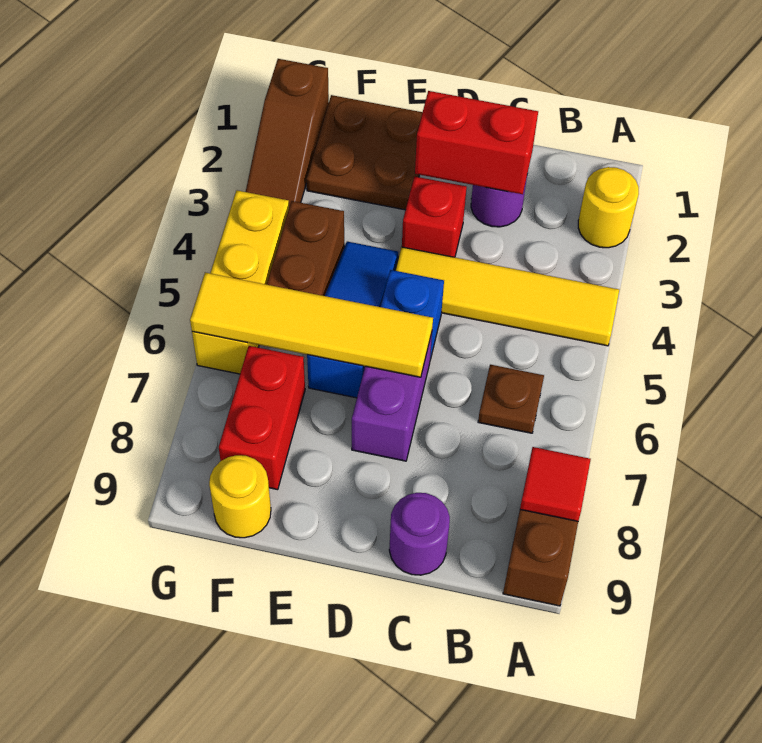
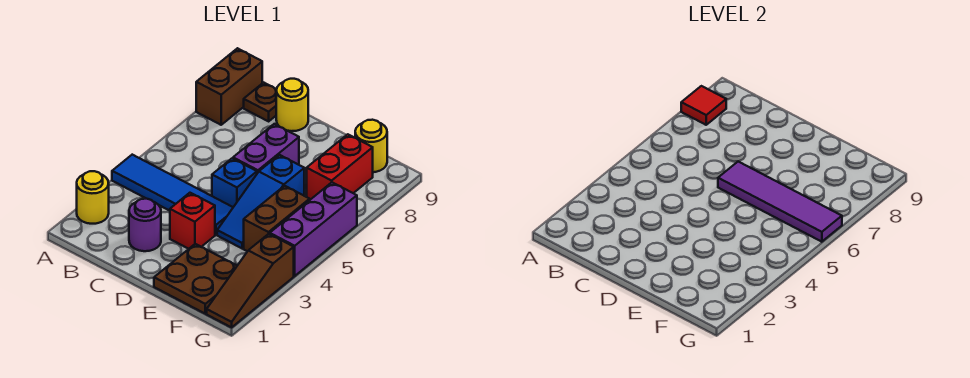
yellow 1x4 tile [395,247,619,346] -> blue 1x4 tile [112,155,233,235]
brown 1x1 plate [478,365,544,433] -> brown 1x1 plate moved to [244,83,277,121]
red 1x2 brick [415,91,538,194] -> none
purple 1x1 round brick [389,493,450,575] -> yellow 1x1 round brick [276,79,308,131]
yellow 1x4 tile [190,273,433,377] -> purple 1x4 tile [718,161,842,242]
brown 1x3 slope [246,59,329,207] -> brown 1x3 slope turned to [207,234,294,327]
yellow 1x3 brick [192,190,289,374] -> purple 1x3 brick [270,182,357,276]

